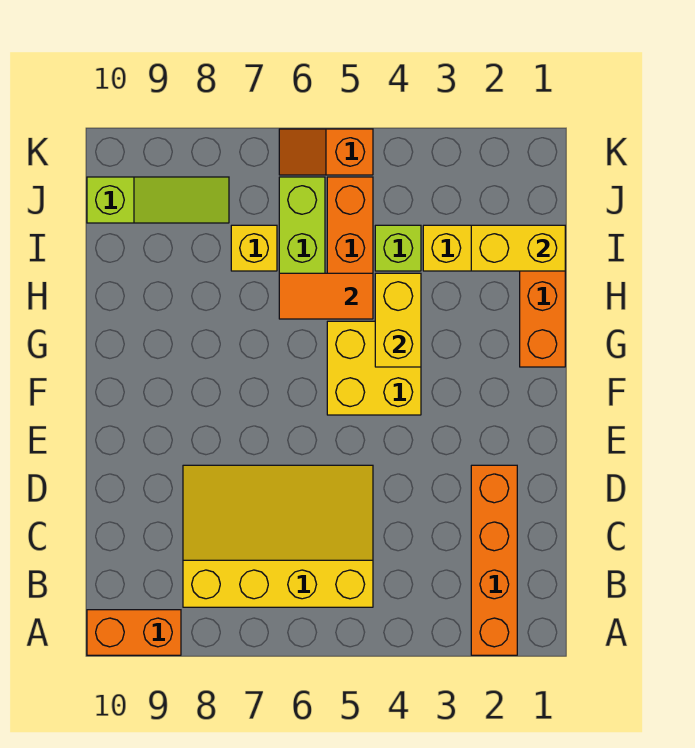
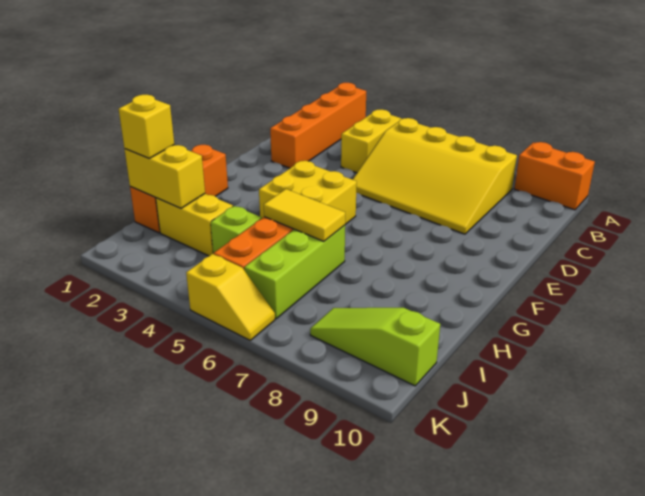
yellow 1x2 brick [375,273,421,367] -> yellow 1x2 brick moved to [341,109,401,173]
orange 1x2 tile [279,273,373,319] -> yellow 1x2 tile [264,189,345,241]
yellow 1x1 brick [231,225,277,271] -> yellow 1x1 brick moved to [119,95,174,158]
orange 1x2 slope [279,129,373,175] -> yellow 1x2 slope [186,254,275,340]

